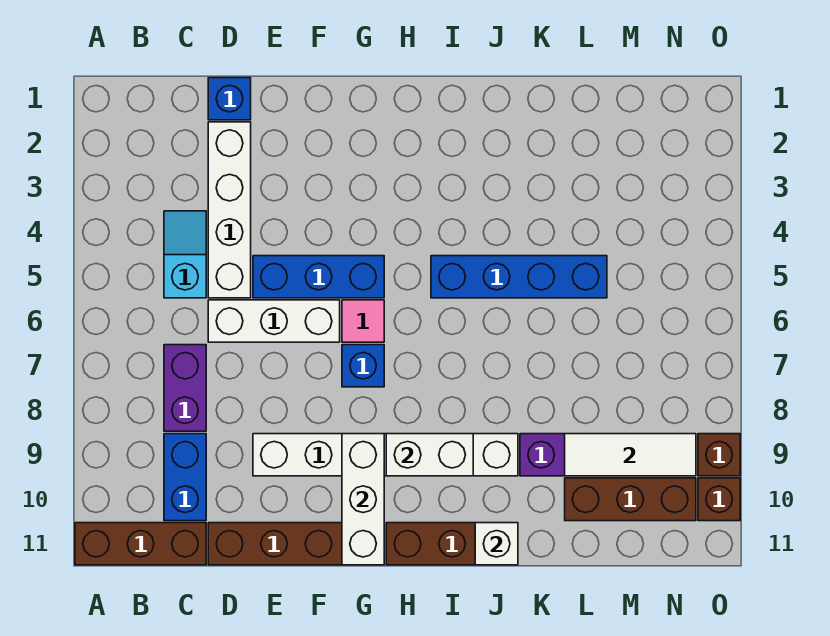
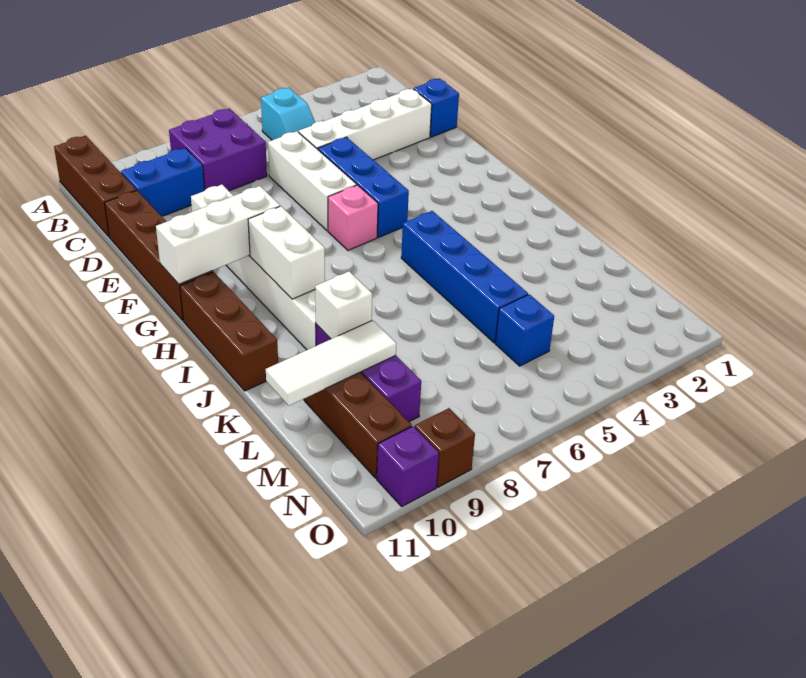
cyan 1x2 slope [164,211,206,298] -> cyan 1x2 slope turned to [261,88,315,140]
purple 1x2 brick [164,345,206,431] -> purple 2x2 brick [169,109,267,191]
pink 1x1 tile [342,300,384,342] -> pink 1x1 brick [328,185,378,250]
blue 1x1 brick [342,345,384,387] -> blue 1x1 brick moved to [495,294,554,366]
white 1x1 brick [475,523,518,565] -> white 1x1 brick moved to [315,271,372,339]
white 1x3 tile [565,434,696,476] -> white 1x3 tile turned to [266,320,396,406]
brown 1x1 brick [698,478,740,521] -> purple 1x1 brick [377,426,439,506]

